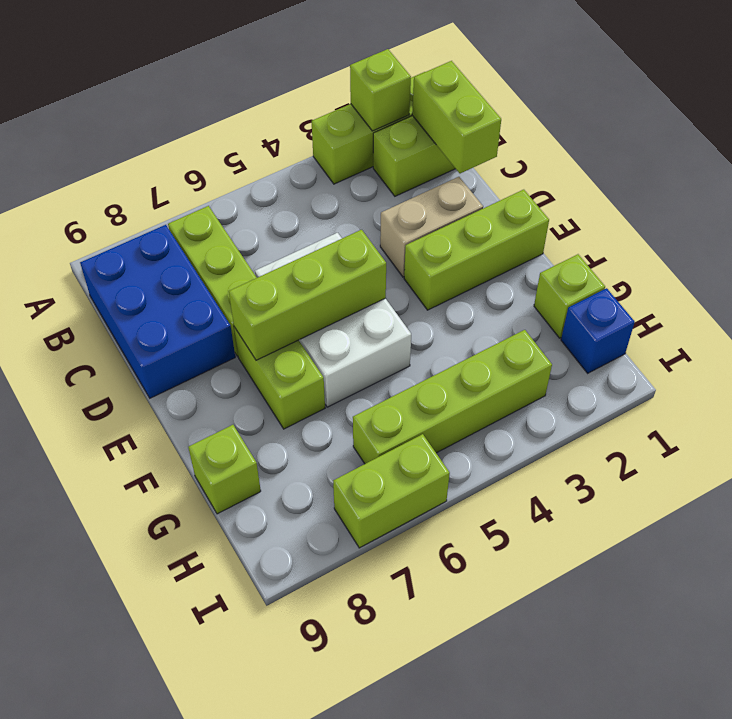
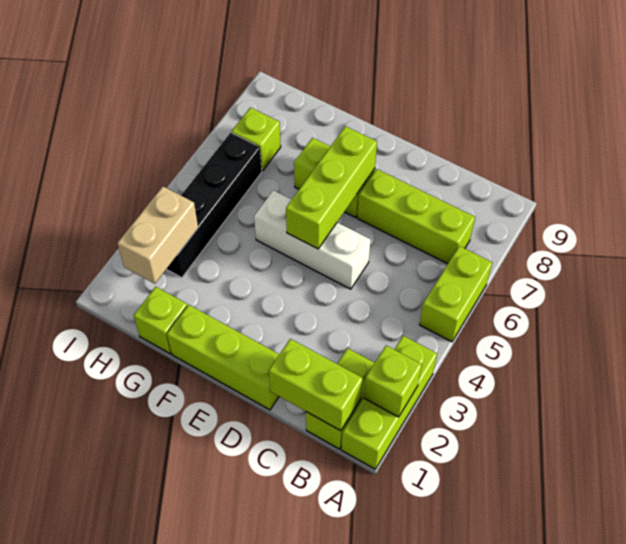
blue 2x3 brick [80,225,235,398] -> none
tan 1x2 brick [380,177,483,277] -> tan 1x2 brick moved to [117,187,198,284]
white 2x3 brick [255,233,411,407] -> white 1x3 brick [254,190,371,289]
lime 1x3 brick [404,190,549,310] -> lime 1x3 brick turned to [167,305,279,410]
lime 1x1 brick [188,425,261,514] -> lime 1x1 brick moved to [232,108,281,171]
blue 1x1 brick [561,288,635,373] -> none
lime 1x4 brick [353,330,552,464] -> black 1x4 brick [167,133,262,278]
lime 1x2 brick [333,434,450,548] -> lime 1x2 brick moved to [419,246,492,342]

